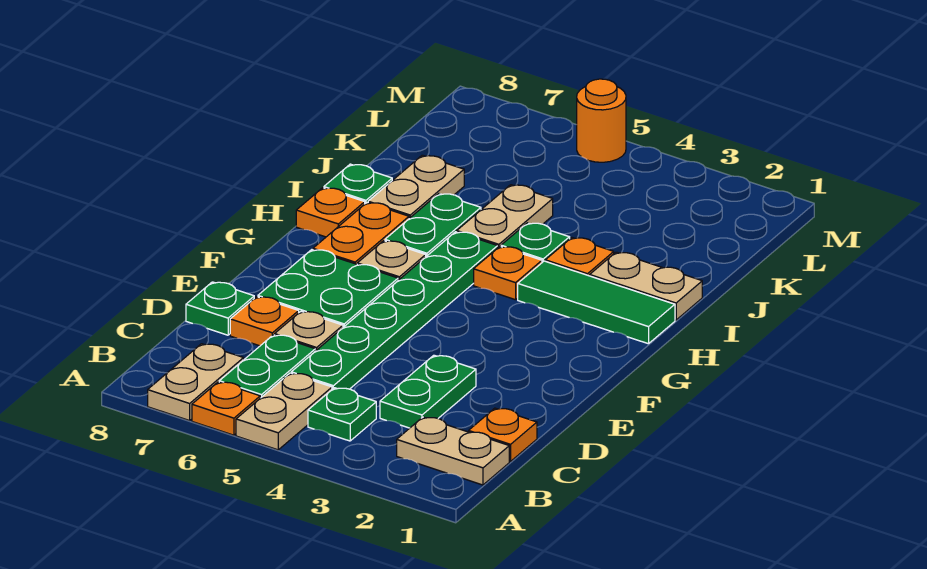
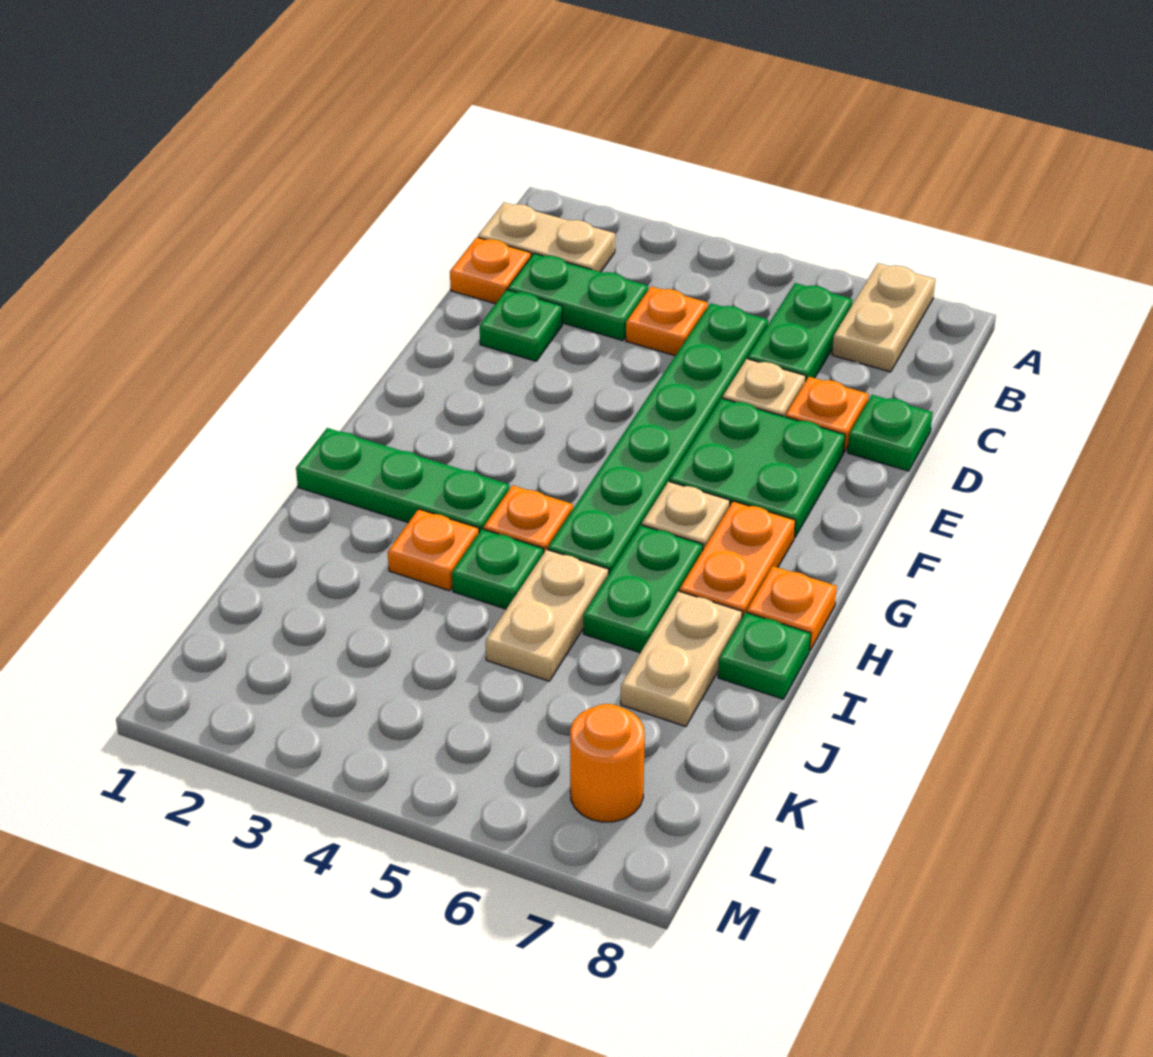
tan 1x2 plate [236,373,332,450] -> none
orange 1x1 plate [192,382,260,435] -> orange 1x1 plate moved to [626,286,708,356]
green 1x1 plate [308,388,376,441] -> green 1x1 plate moved to [480,290,562,361]
green 1x2 plate [380,355,476,428] -> green 1x2 plate turned to [508,253,648,340]
green 1x3 tile [518,261,675,344] -> green 1x3 plate [296,428,509,532]
tan 1x2 plate [590,252,702,320] -> none
orange 1x1 round brick [577,79,626,162] -> orange 1x1 round brick moved to [570,704,645,822]

